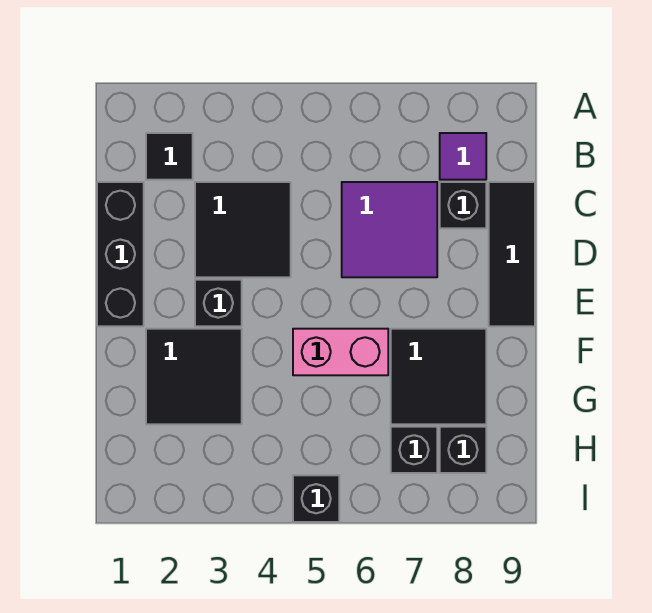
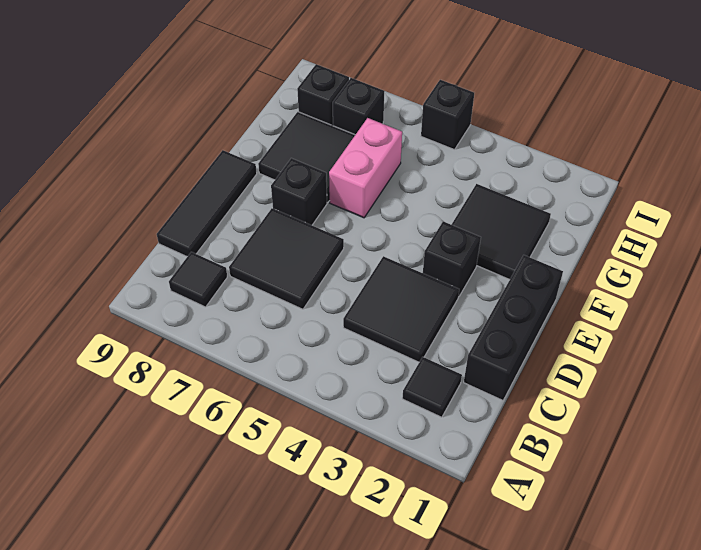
purple 1x1 tile [440,133,486,180] -> black 1x1 tile [169,252,227,307]
purple 2x2 tile [342,182,437,277] -> black 2x2 tile [229,208,344,309]
black 1x1 brick [440,182,486,228] -> black 1x1 brick moved to [271,158,327,225]
pink 1x2 brick [293,329,388,375] -> pink 1x2 brick turned to [329,118,402,218]

